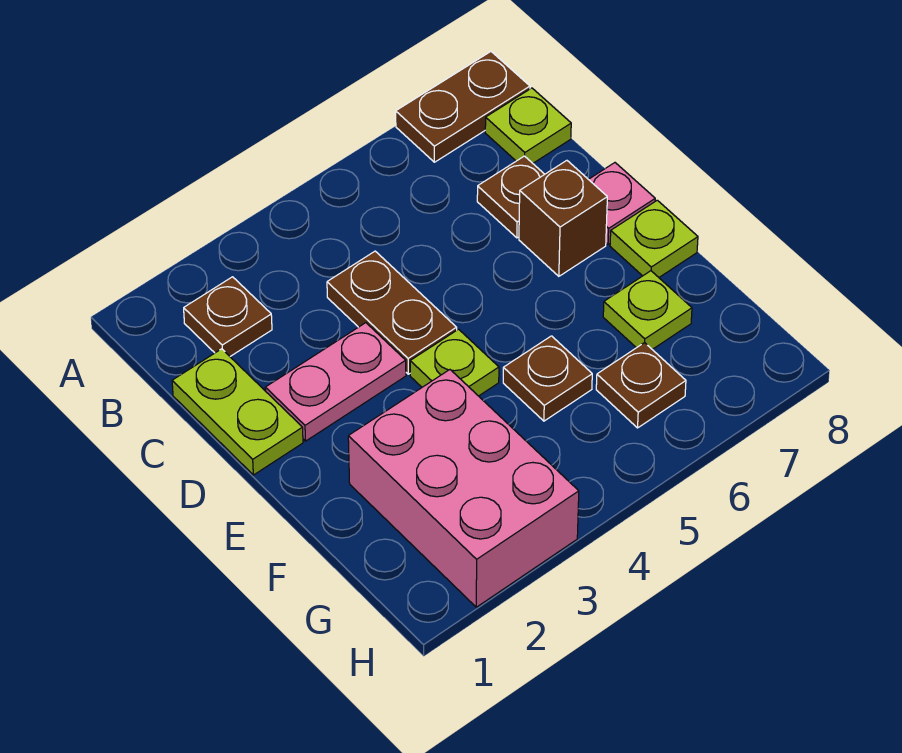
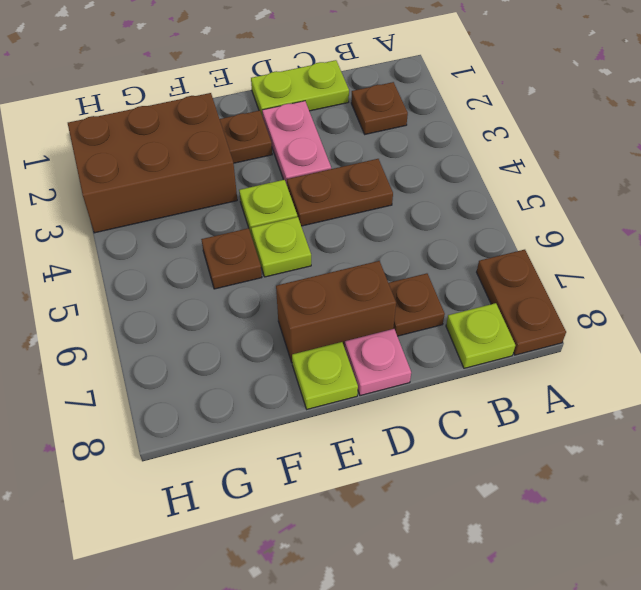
brown 1x1 brick [519,160,607,276] -> brown 1x2 brick [276,261,396,362]
pink 2x3 brick [348,370,579,607] -> brown 2x3 brick [68,93,237,233]
lime 1x1 plate [603,271,692,349] -> lime 1x1 plate moved to [251,217,311,277]
brown 1x1 plate [596,343,686,428] -> brown 1x1 plate moved to [220,110,272,163]

